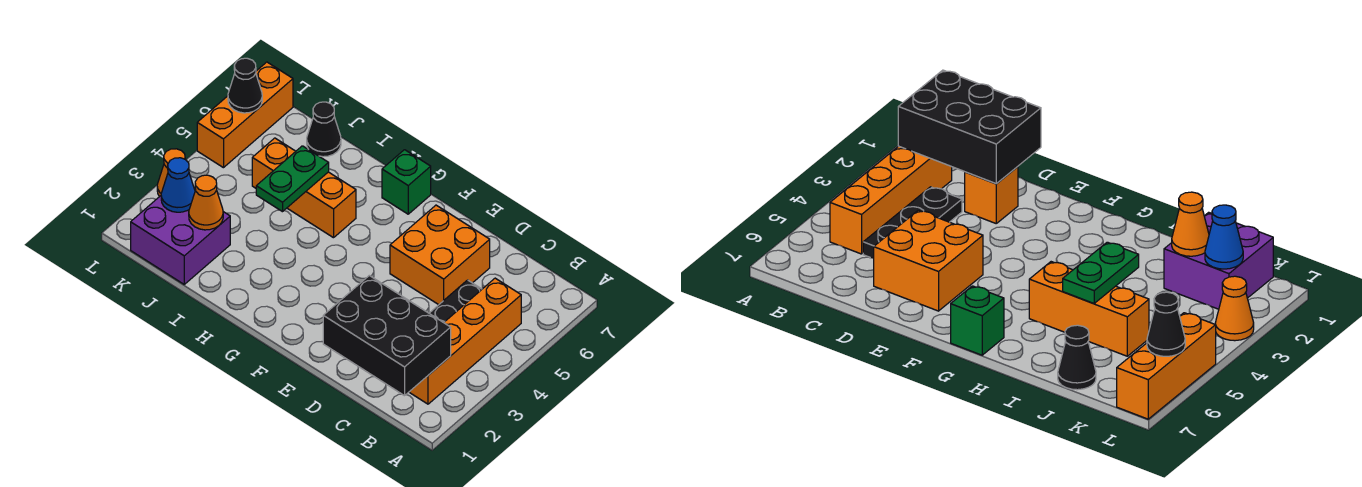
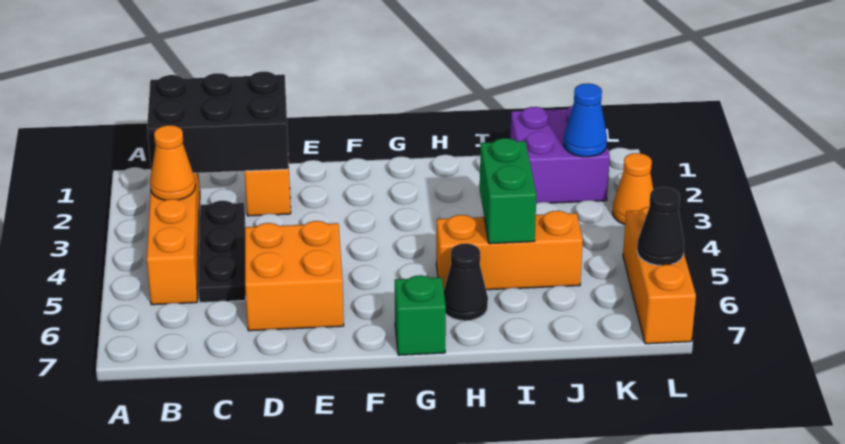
green 1x2 plate [256,146,329,212] -> green 1x2 brick [480,138,536,244]
orange 1x1 cone [189,175,223,230] -> orange 1x1 cone moved to [150,125,195,200]
black 1x1 cone [307,102,341,157] -> black 1x1 cone moved to [444,243,488,321]

